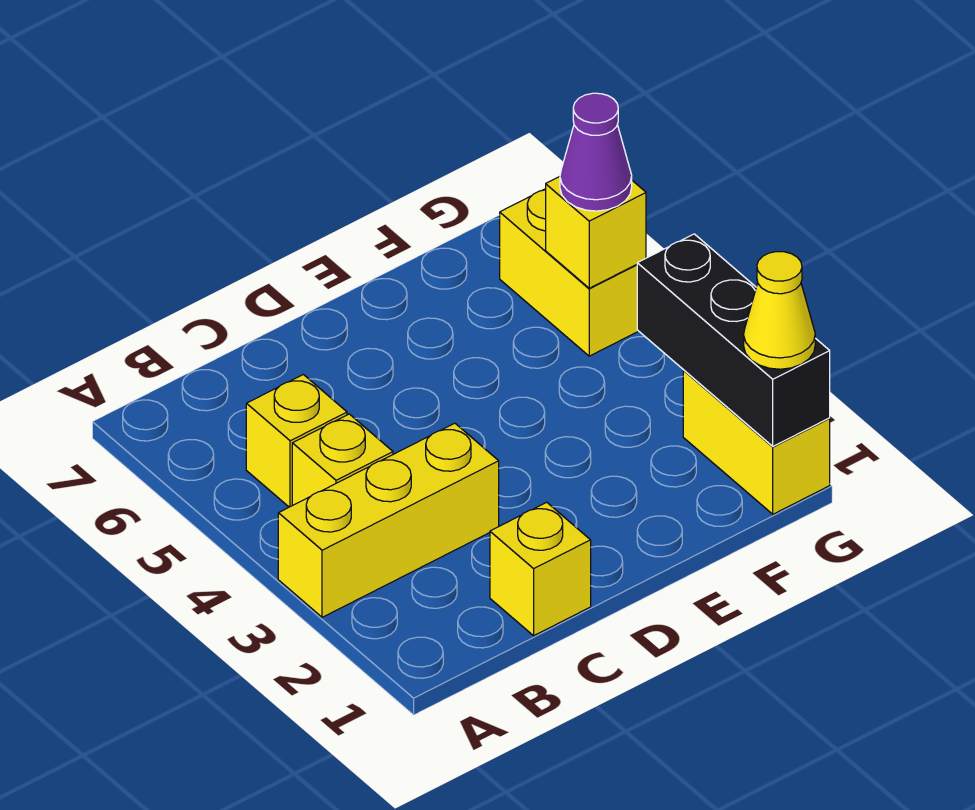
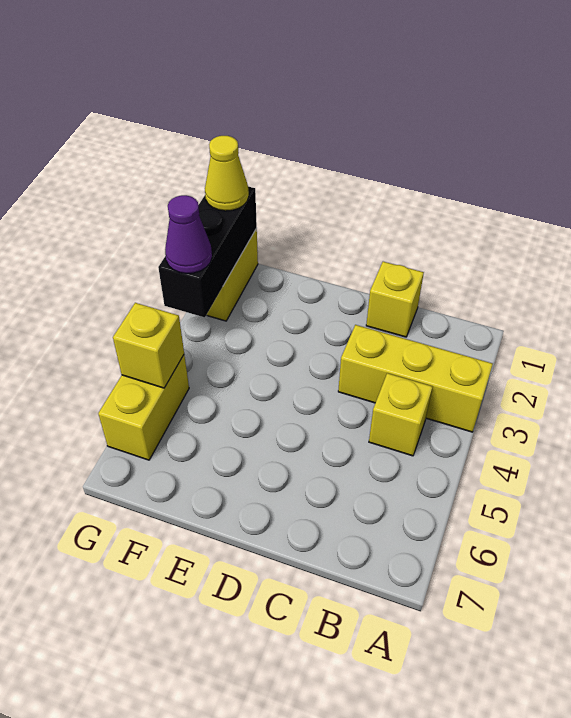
yellow 1x1 brick [246,375,347,507] -> none
purple 1x1 cone [560,93,632,211] -> purple 1x1 cone moved to [165,195,212,274]

